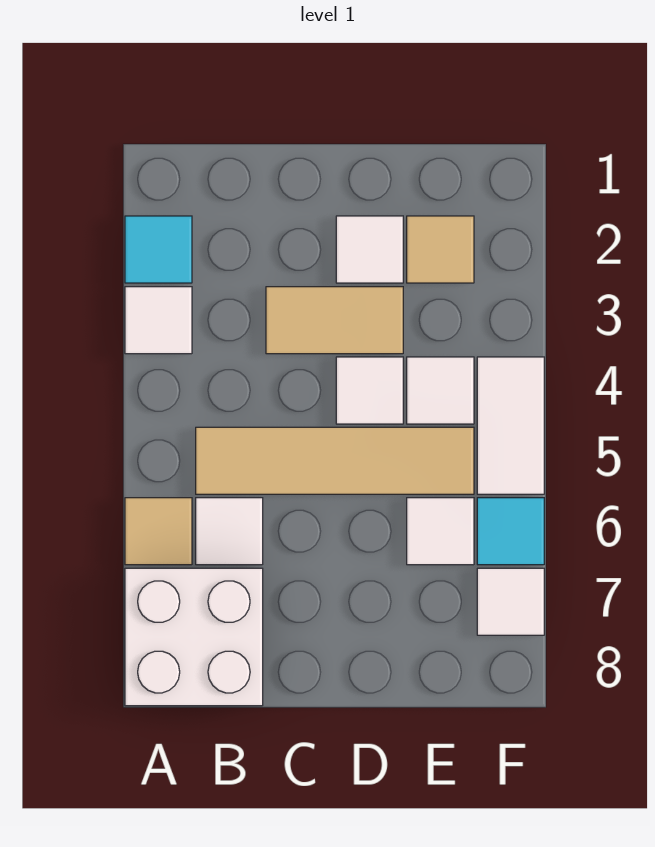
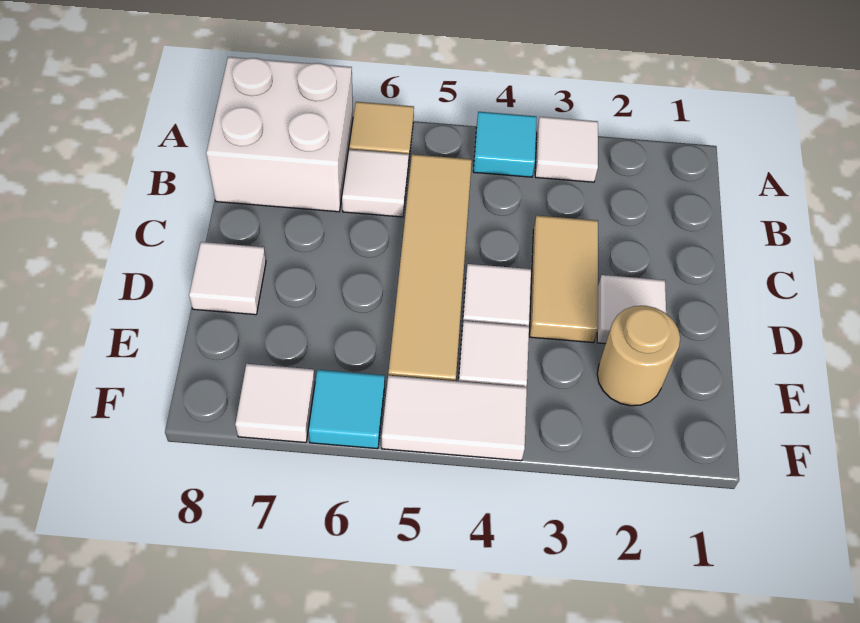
cyan 1x1 tile [125,216,192,283] -> cyan 1x1 tile moved to [473,112,537,177]
tan 1x1 tile [407,216,474,283] -> tan 1x1 round brick [597,306,680,406]
white 1x1 tile [407,498,474,565] -> white 1x1 tile moved to [189,242,266,315]

